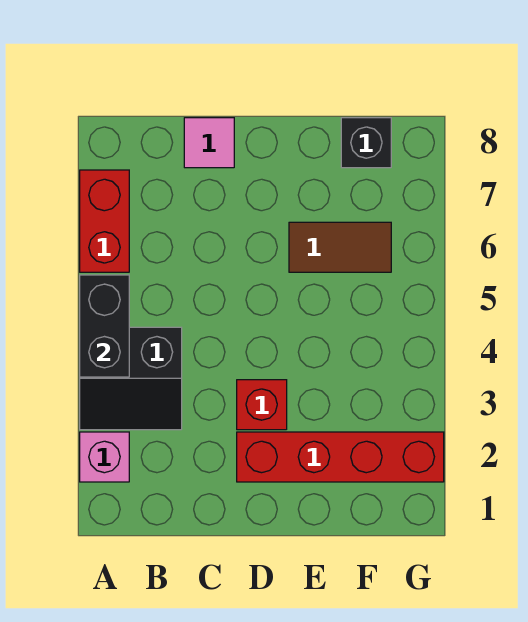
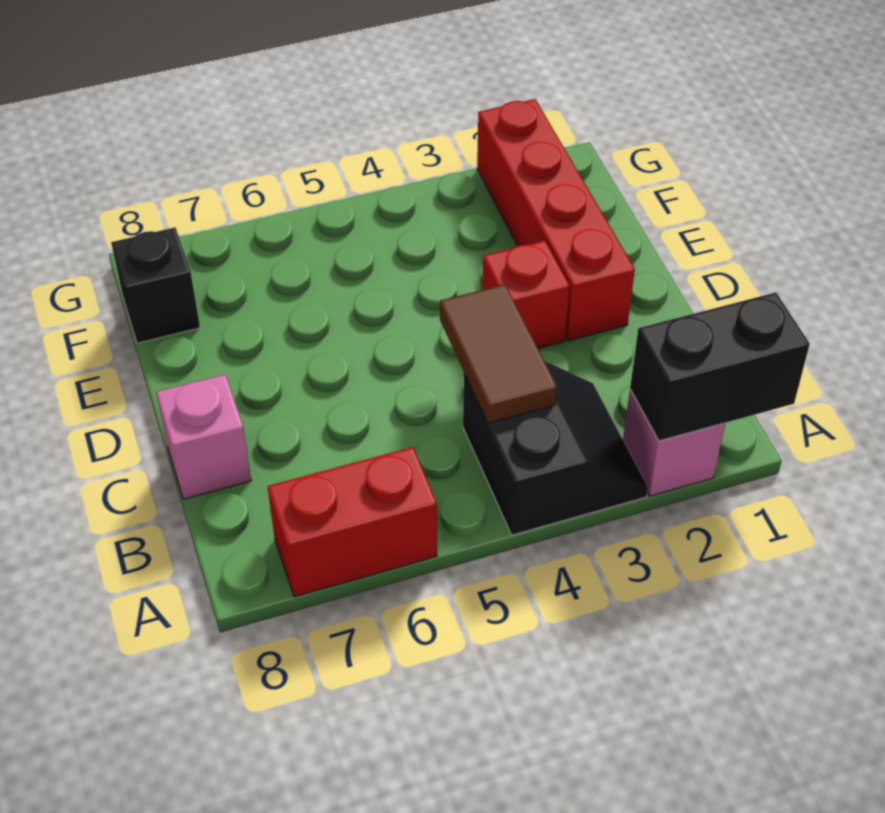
black 1x2 brick [80,275,129,377] -> black 1x2 brick moved to [630,293,810,441]
pink 1x1 tile [184,118,234,168] -> pink 1x1 brick [156,375,251,499]
brown 1x2 tile [289,222,391,272] -> brown 1x2 tile moved to [440,284,557,423]

